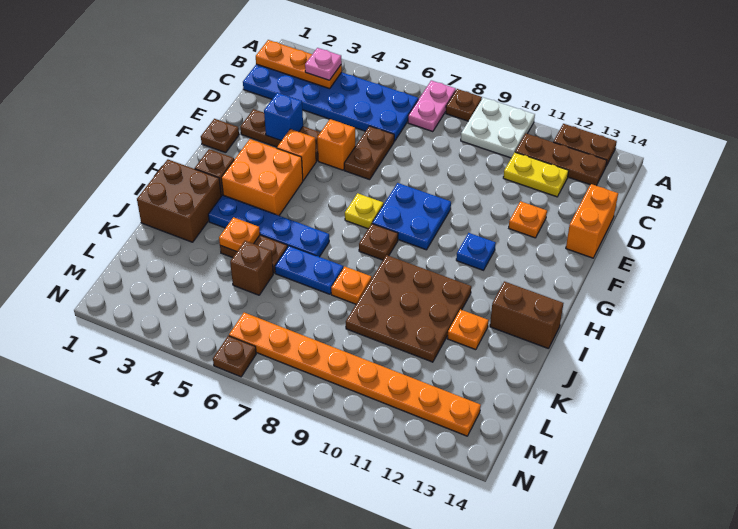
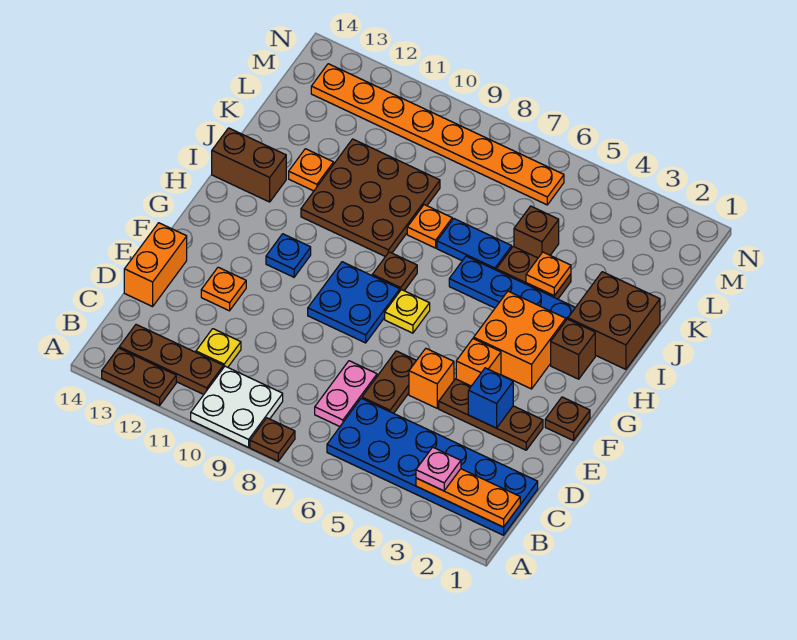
pink 1x2 plate [408,80,456,132] -> pink 1x2 plate moved to [315,361,377,426]
yellow 1x2 plate [503,152,569,197] -> yellow 1x1 plate [196,329,241,368]
brown 1x1 plate [213,336,256,377] -> none

